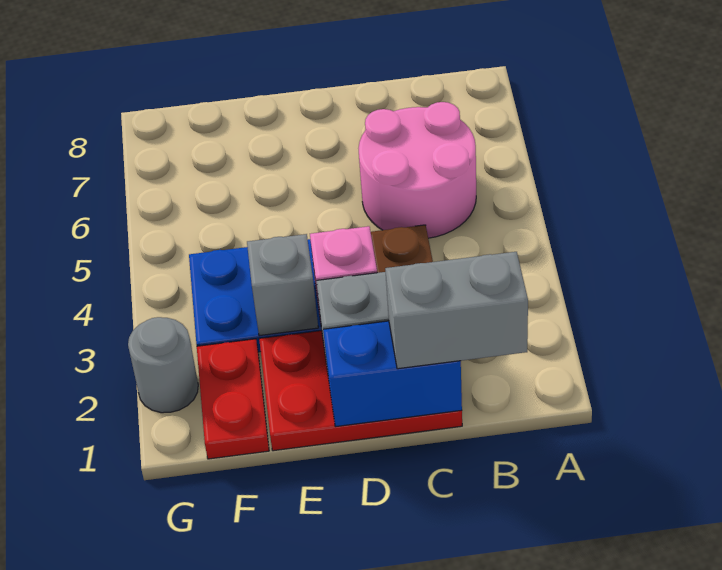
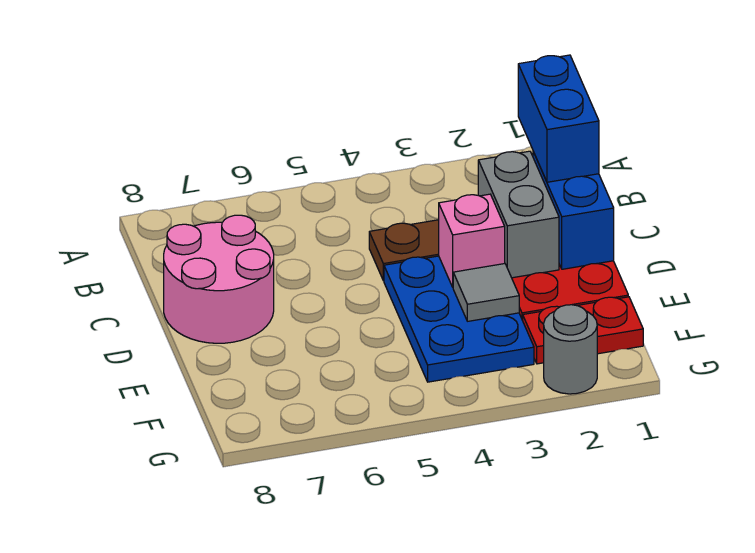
grey 1x2 brick [385,252,528,369] -> blue 1x2 brick [518,55,599,182]
pink 2x2 round brick [358,102,476,238] -> pink 2x2 round brick moved to [164,215,274,343]
grey 1x1 brick [247,234,318,336] -> grey 1x1 tile [453,264,519,321]

